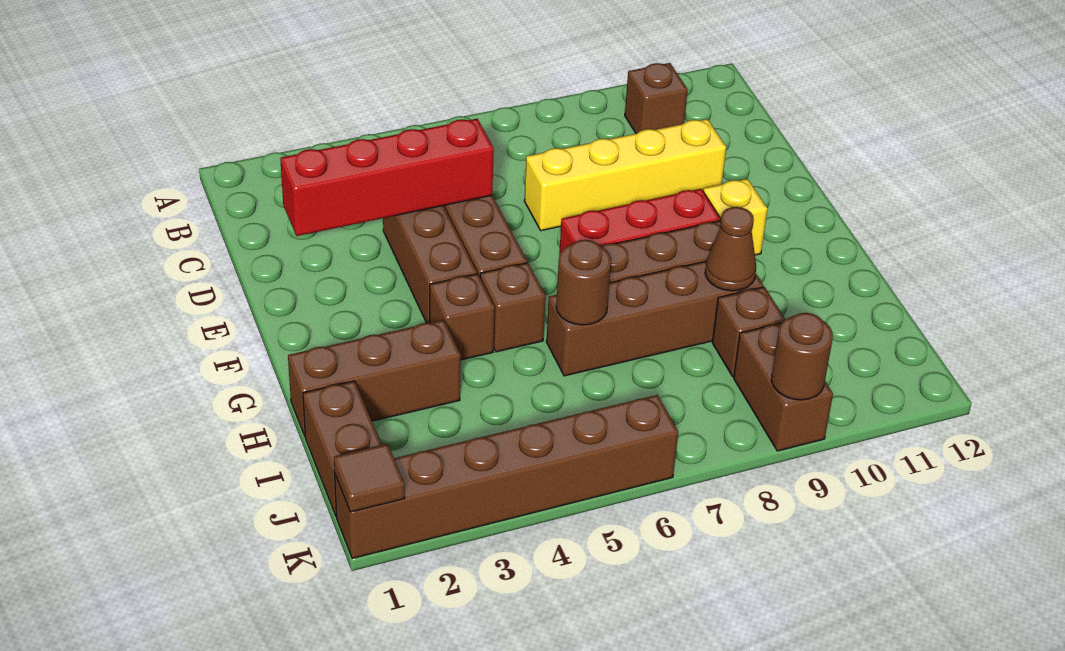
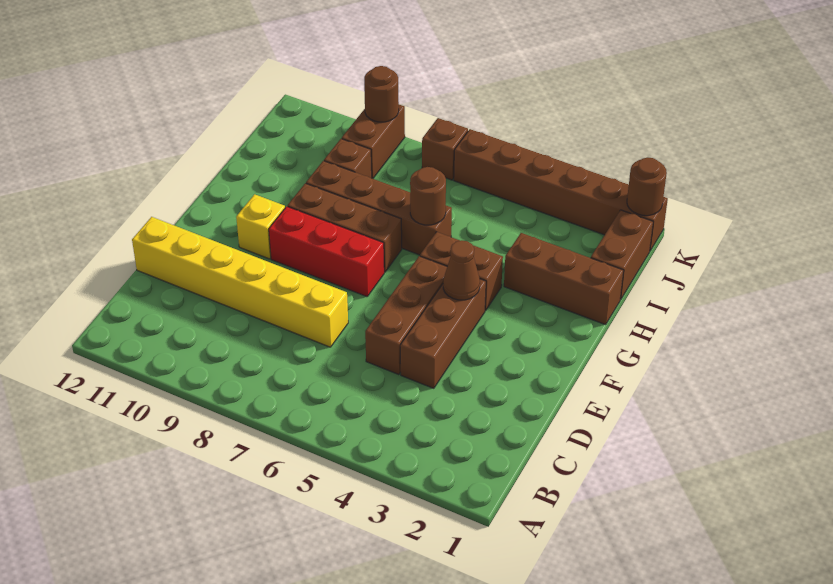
brown 1x1 brick [625,63,688,134] -> brown 1x1 brick moved to [422,118,468,180]
red 1x4 brick [280,119,494,236] -> none
yellow 1x4 brick [524,119,726,231] -> yellow 1x6 brick [132,217,348,347]
brown 1x1 cone [705,207,756,291] -> brown 1x1 cone moved to [443,240,480,300]
brown 1x1 tile [334,444,405,512] -> brown 1x1 round brick [627,157,667,216]

